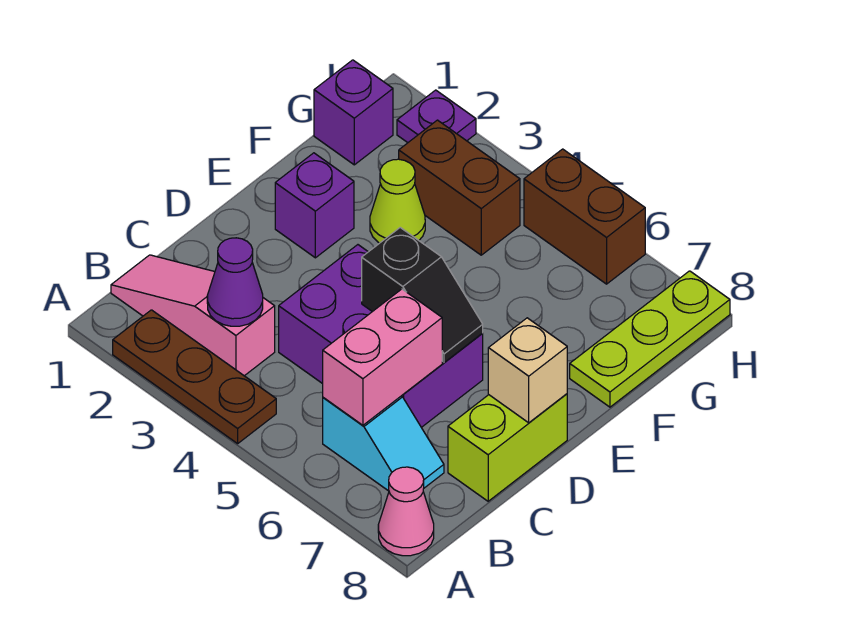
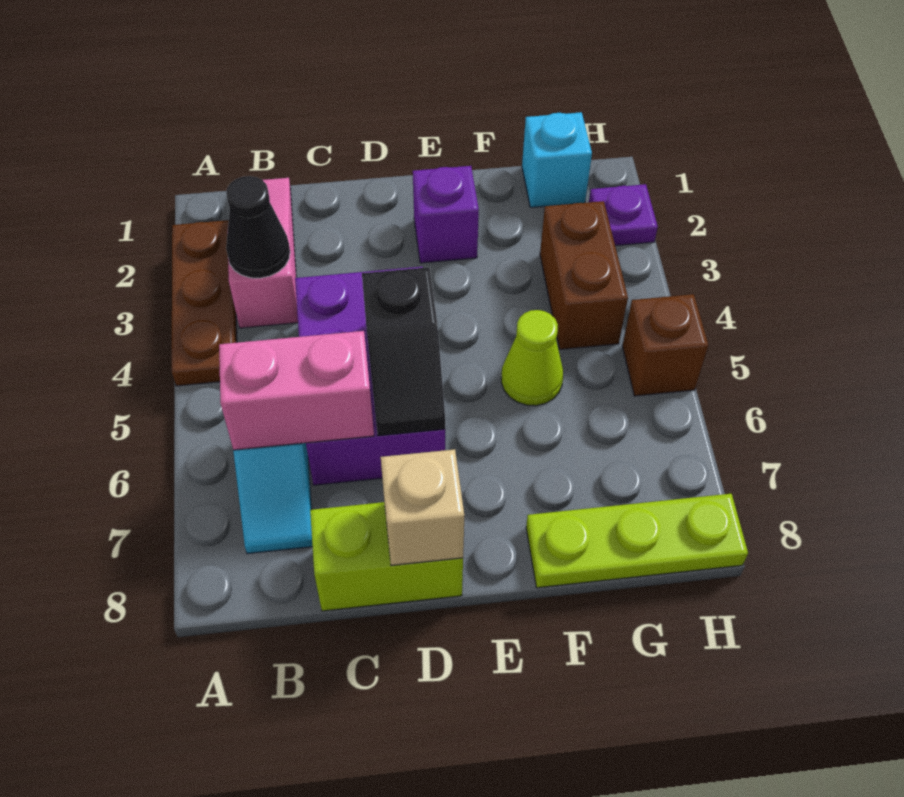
pink 1x1 cone [378,467,434,556] -> none
purple 1x1 cone [207,238,263,326] -> black 1x1 cone [226,176,290,278]
lime 1x1 cone [370,159,425,243] -> lime 1x1 cone moved to [501,310,563,406]
purple 1x1 brick [314,60,393,165] -> cyan 1x1 brick [522,112,592,207]
brown 1x2 brick [524,149,645,284] -> brown 1x1 brick [622,294,708,396]

